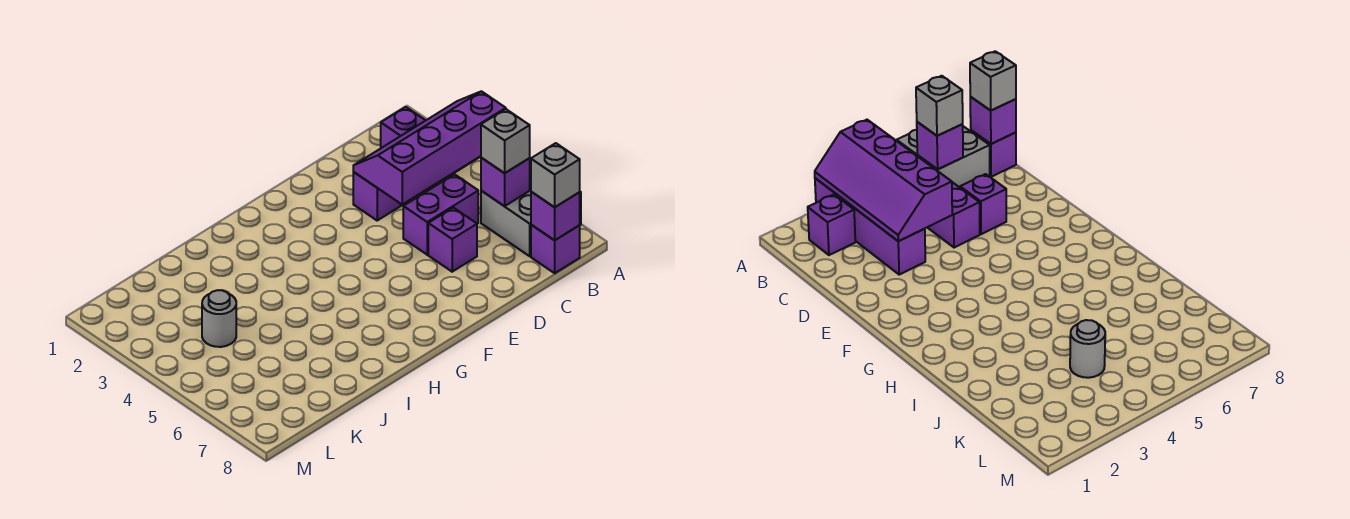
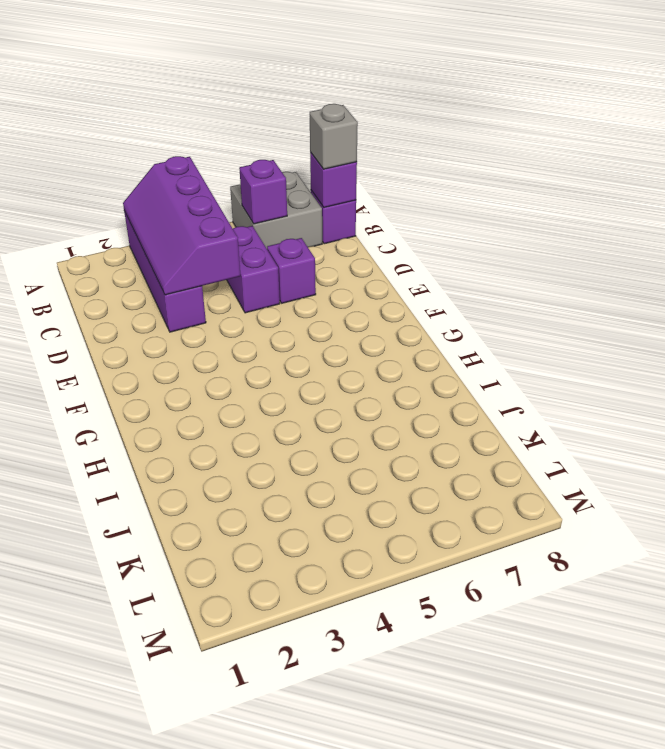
purple 1x1 brick [381,107,426,148] -> none
grey 1x1 brick [481,109,530,173] -> none
grey 1x1 round brick [202,290,236,347] -> none

